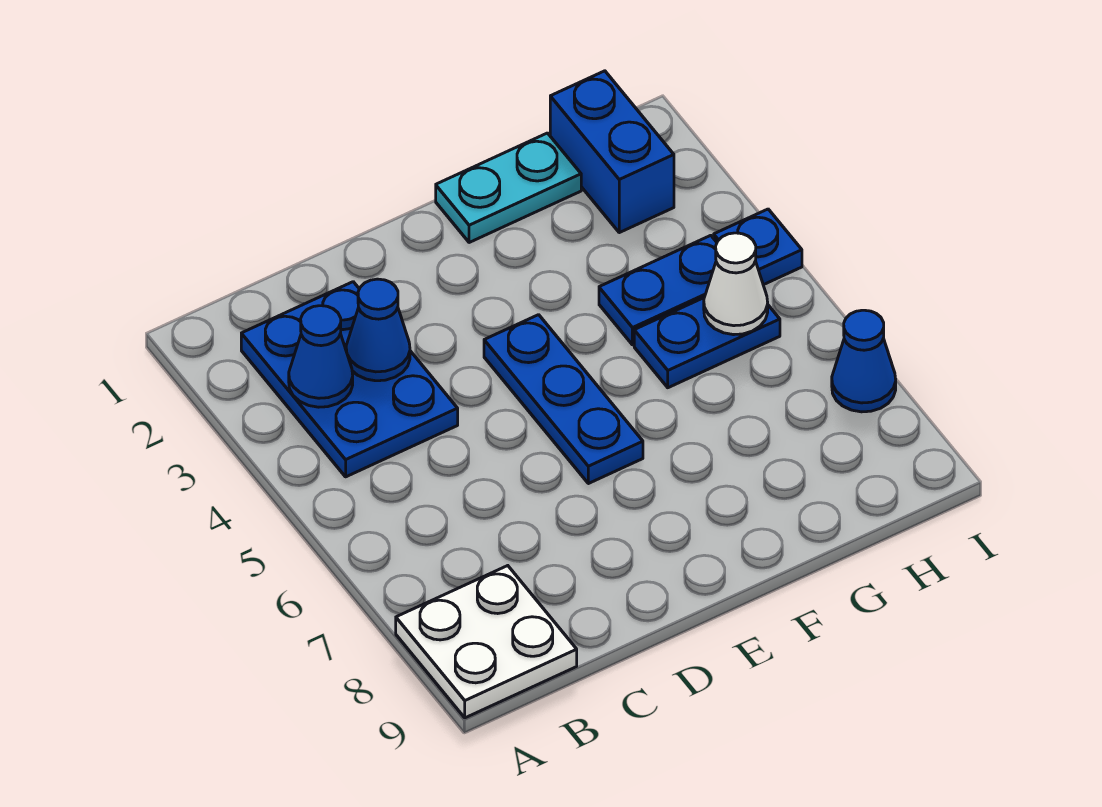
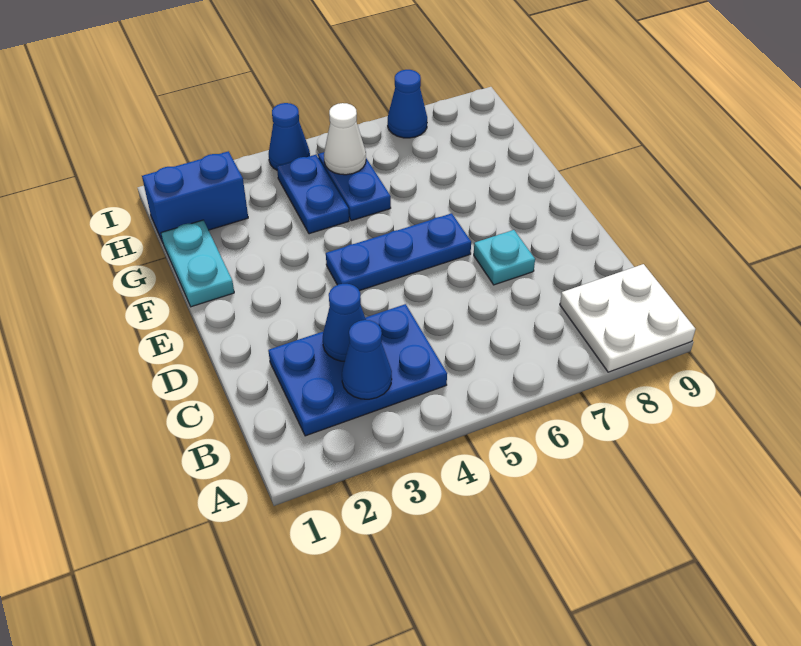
none -> cyan 1x1 plate [474,230,535,285]
blue 1x1 plate [714,209,802,285] -> blue 1x1 cone [269,103,310,170]

